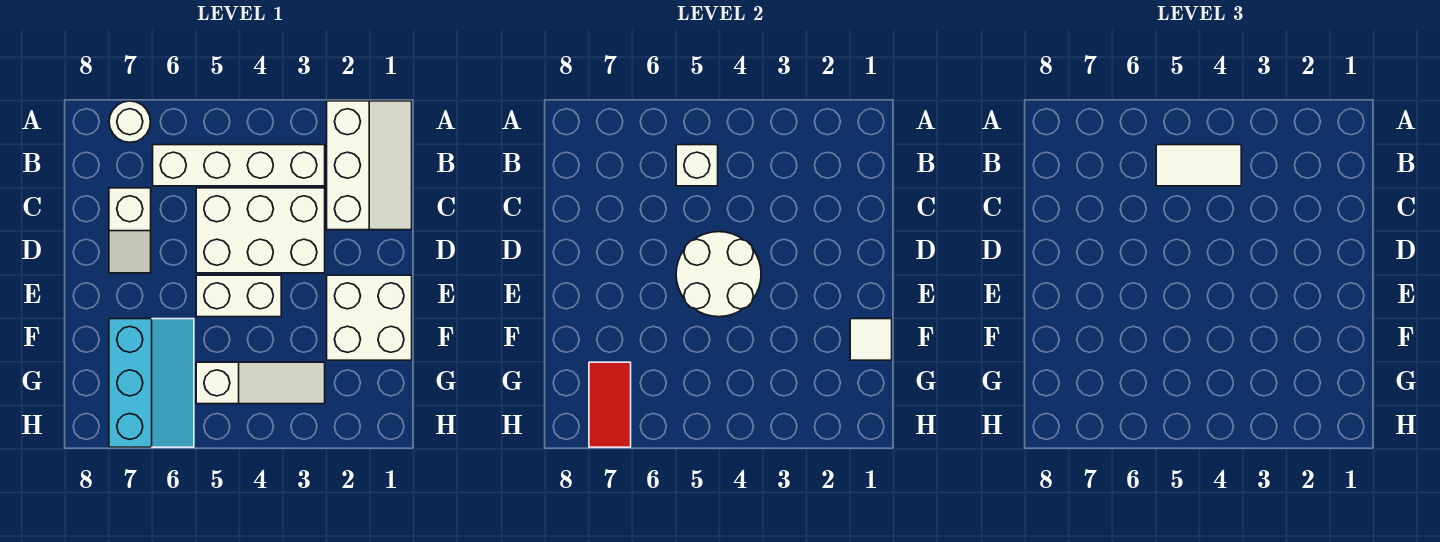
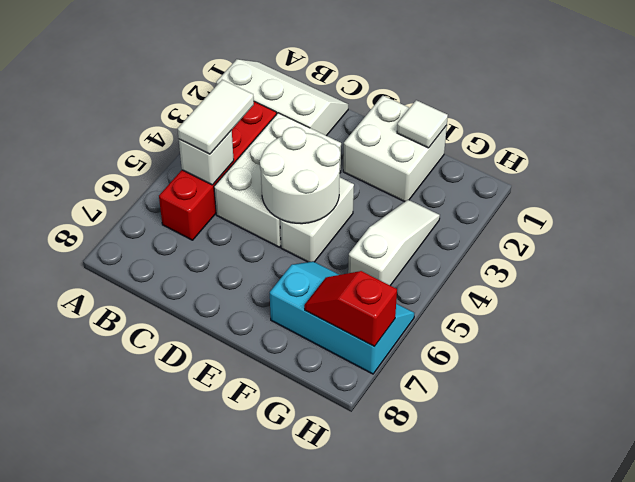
white 1x1 round brick [109,101,151,142] -> none
white 1x4 brick [153,145,325,186] -> red 1x4 brick [159,101,277,240]
white 1x2 slope [109,188,151,273] -> none
red 1x2 tile [589,362,631,447] -> red 1x2 slope [304,271,397,347]

